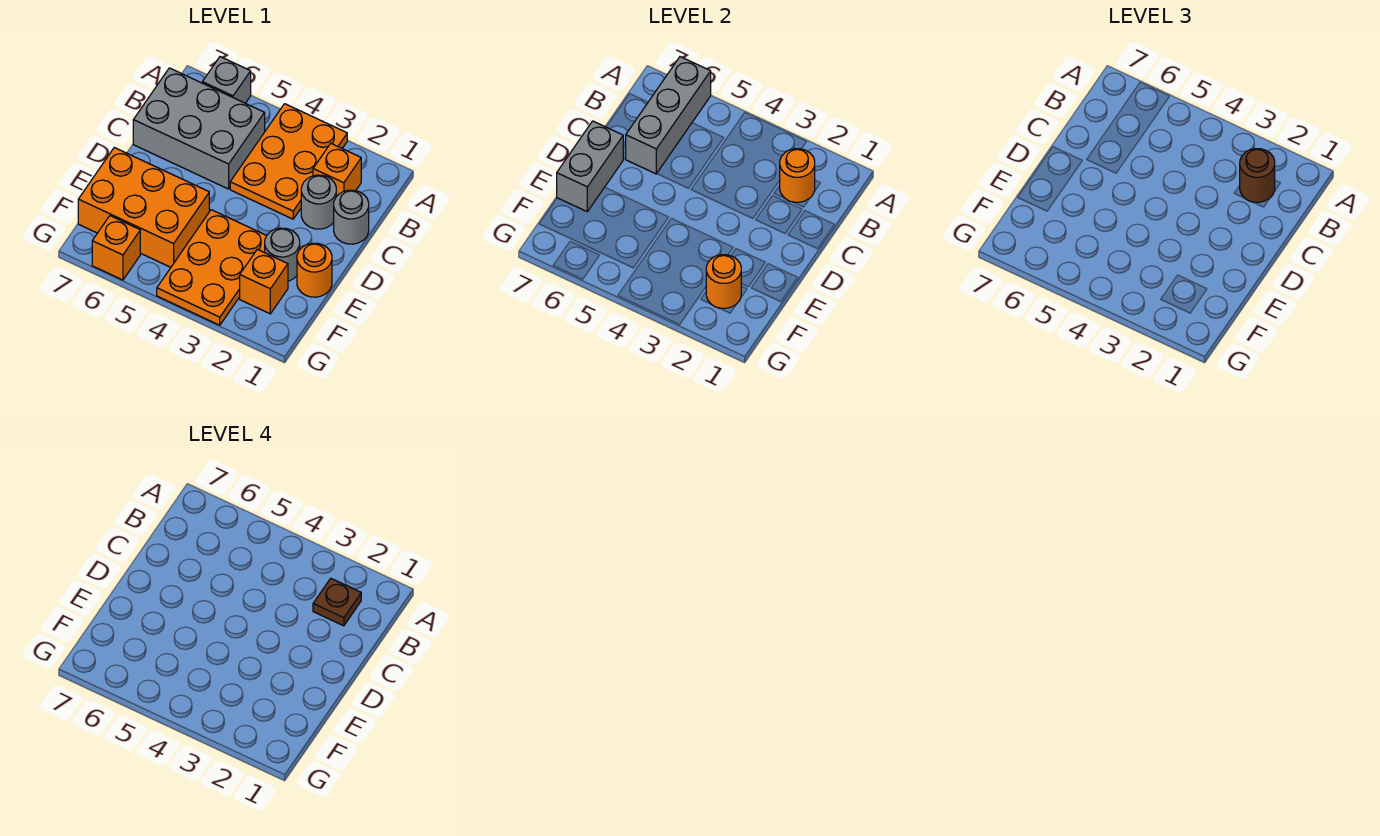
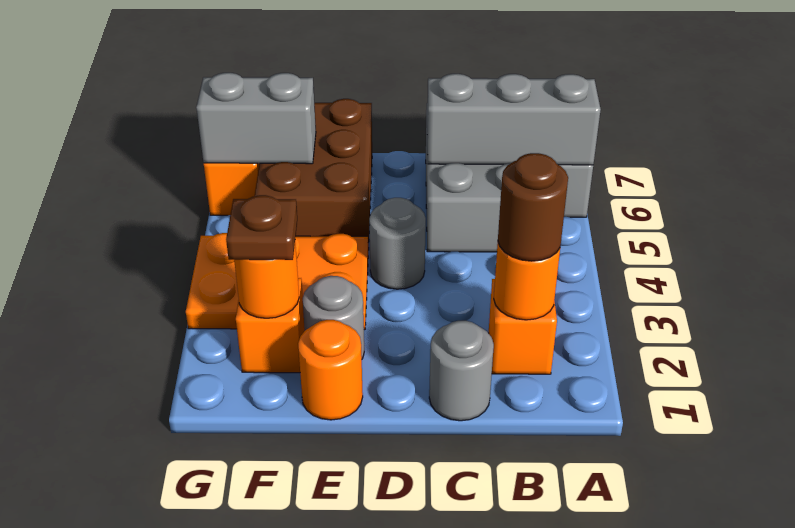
orange 2x3 plate [230,104,347,219] -> none
brown 1x1 plate [313,579,361,626] -> brown 1x1 plate moved to [226,195,297,260]
grey 1x1 round brick [301,175,336,229] -> grey 1x1 round brick moved to [369,198,426,289]
grey 1x2 brick [557,121,623,211] -> grey 1x2 brick moved to [196,73,316,164]
orange 2x3 brick [78,148,209,267] -> brown 2x3 brick [255,99,372,250]

